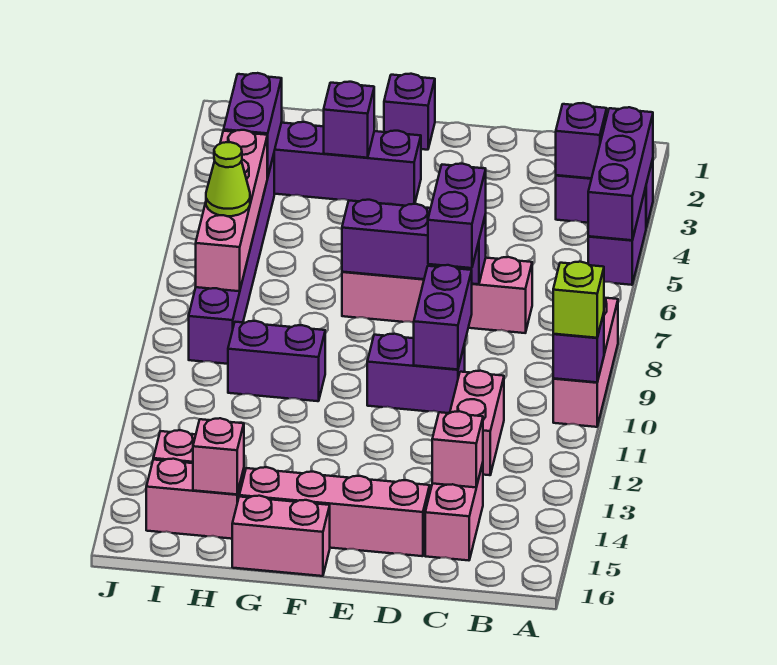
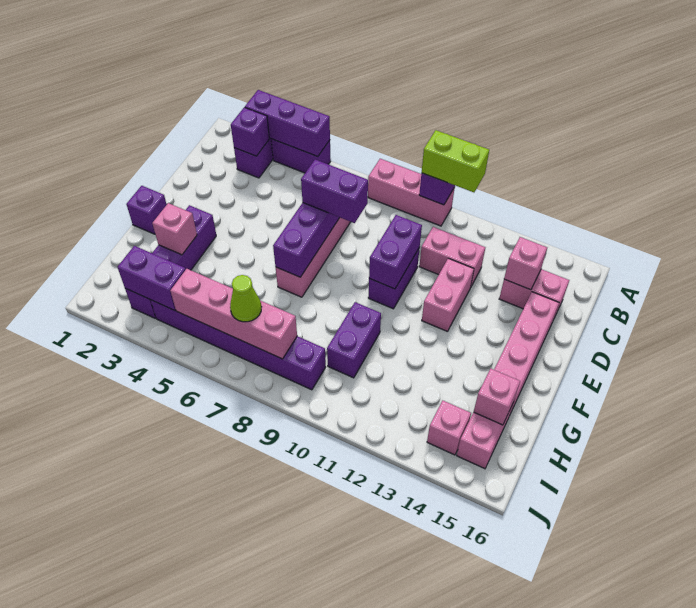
lime 1x1 brick [553,262,604,338] -> lime 1x2 brick [422,130,489,192]
purple 1x2 brick [414,265,472,370] -> purple 1x2 brick turned to [369,215,422,289]
pink 1x2 brick [232,496,330,576] -> pink 1x2 brick moved to [422,258,474,332]
purple 1x1 brick [324,82,374,158] -> pink 1x1 brick [152,203,197,255]

